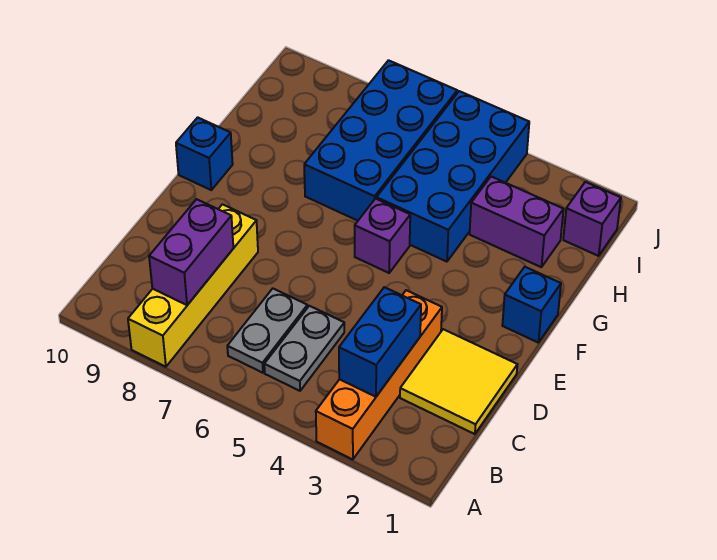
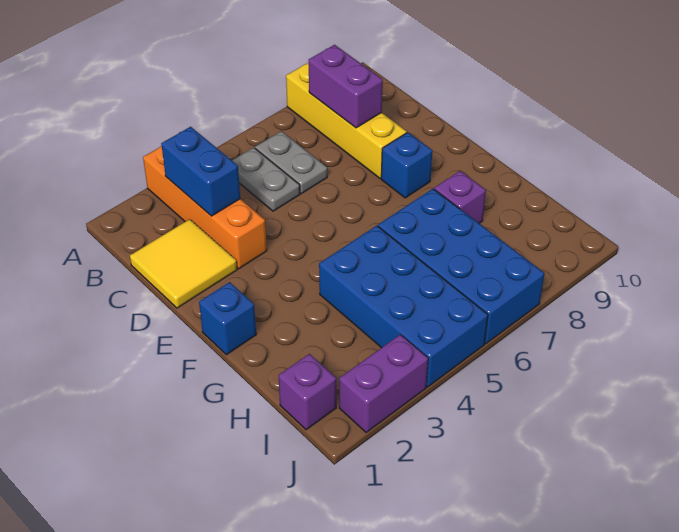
purple 1x1 brick [355,199,410,273] -> purple 1x1 brick moved to [434,171,486,223]
blue 1x1 brick [176,117,233,190] -> blue 1x1 brick moved to [381,132,432,198]
purple 1x2 brick [470,177,564,267] -> purple 1x2 brick moved to [339,335,428,432]

